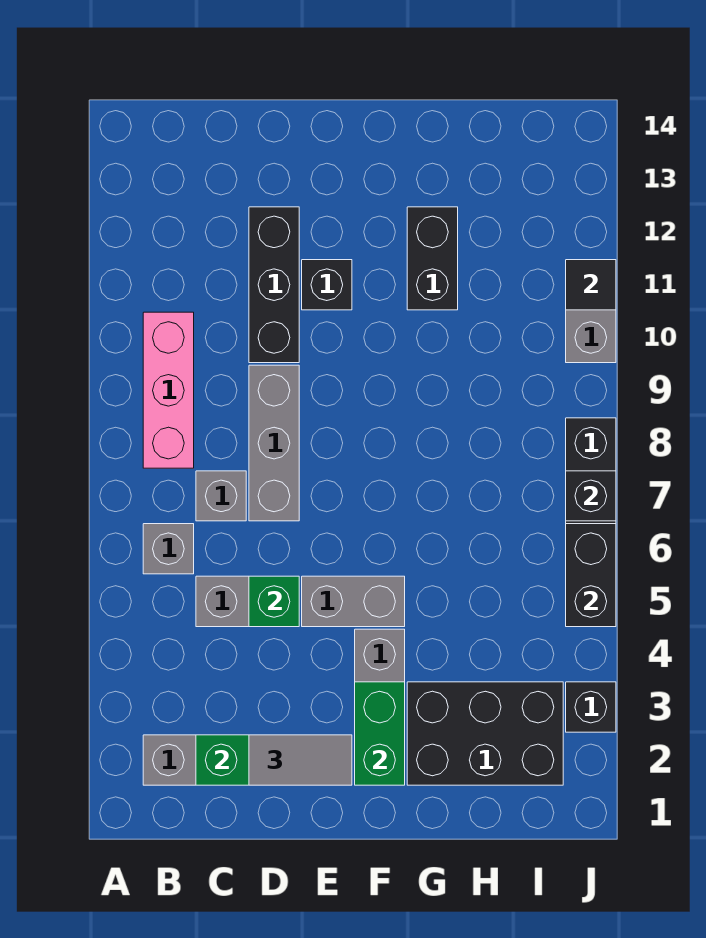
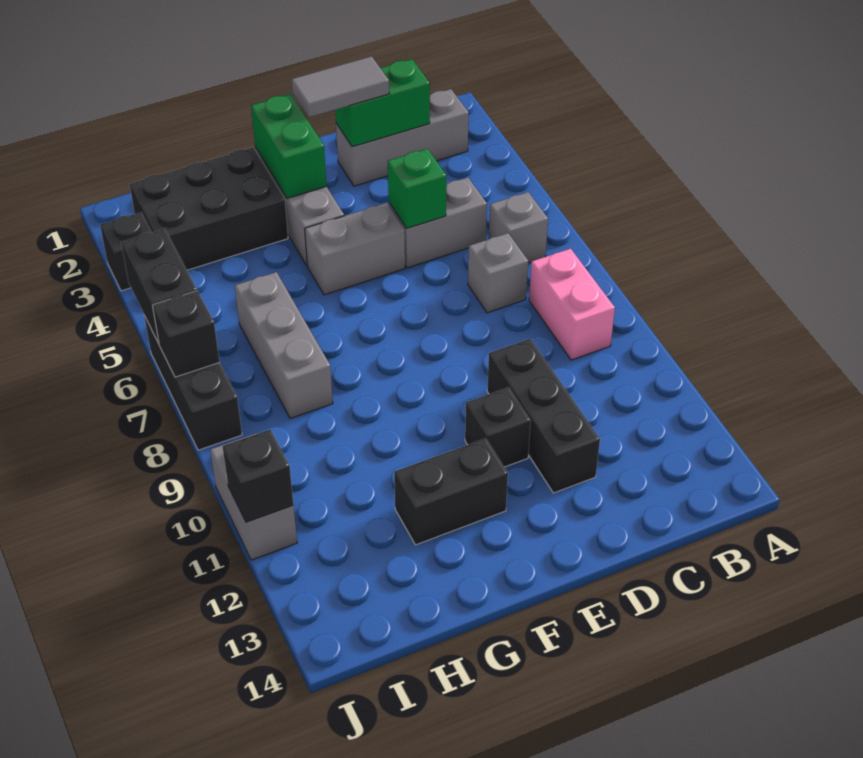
pink 1x3 brick [143,312,194,468] -> pink 1x2 brick [529,249,615,360]
grey 1x3 brick [249,365,299,521] -> grey 1x3 brick moved to [235,272,333,418]
black 1x2 brick [407,207,458,310] -> black 1x2 brick turned to [394,438,508,545]
black 1x1 tile [566,260,616,310] -> black 1x1 brick [222,429,293,522]

